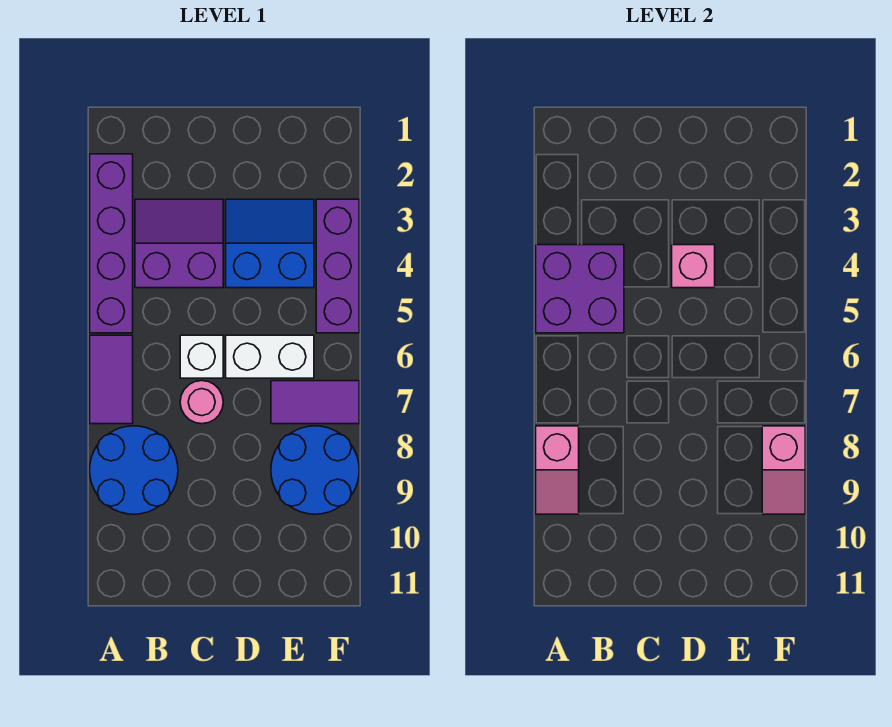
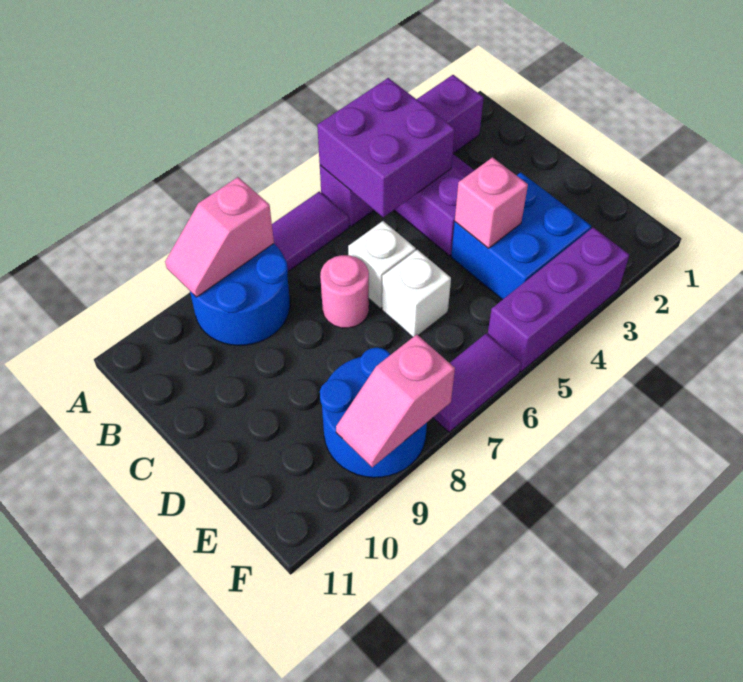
blue 2x2 slope [226,199,314,288] -> blue 2x2 brick [451,172,591,300]
white 1x2 brick [226,335,314,378] -> white 1x1 brick [382,250,451,337]
purple 1x2 tile [271,381,359,424] -> purple 1x2 tile turned to [433,333,521,432]

